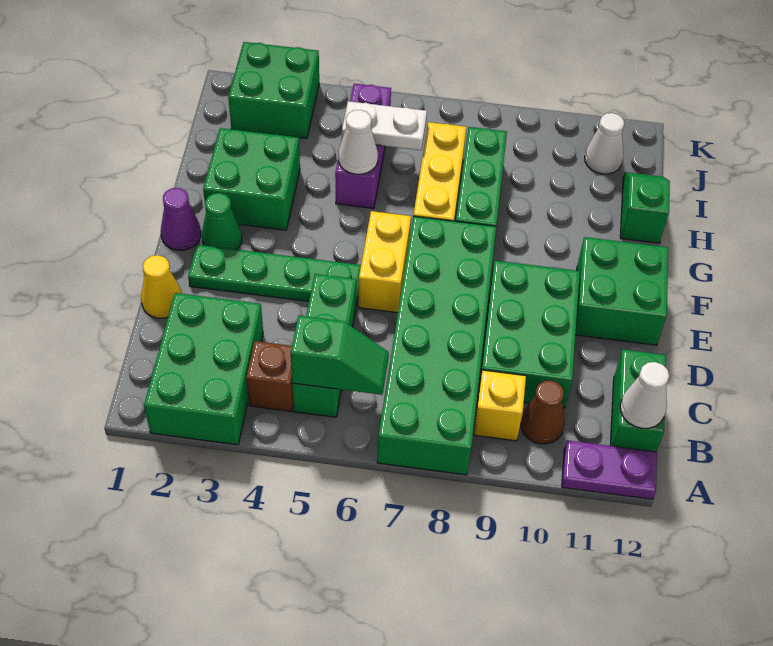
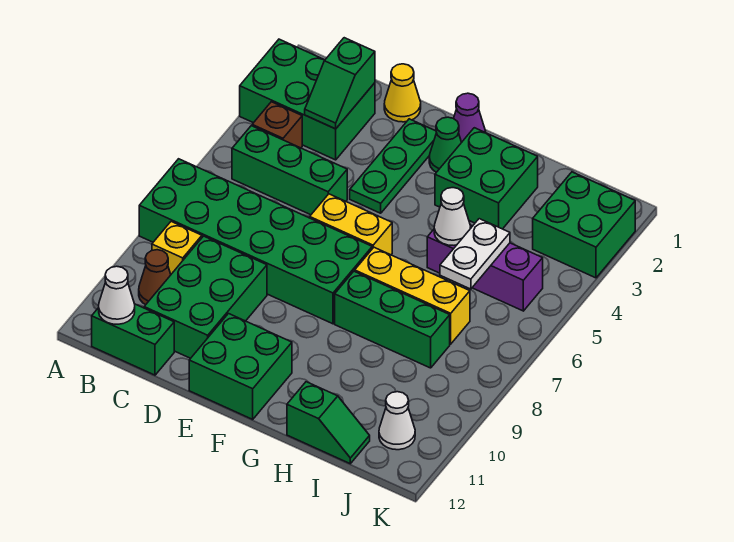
purple 1x2 plate [562,440,657,499] -> none
green 1x2 slope [291,316,389,395] -> green 1x2 slope moved to [305,38,375,129]
green 2x3 brick [478,261,580,408] -> green 2x3 brick turned to [144,236,267,358]
green 1x4 plate [188,245,361,305] -> green 1x3 plate [350,119,437,213]

